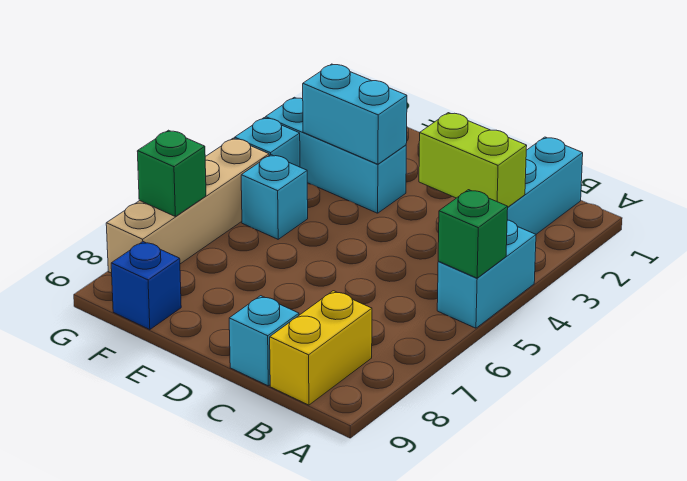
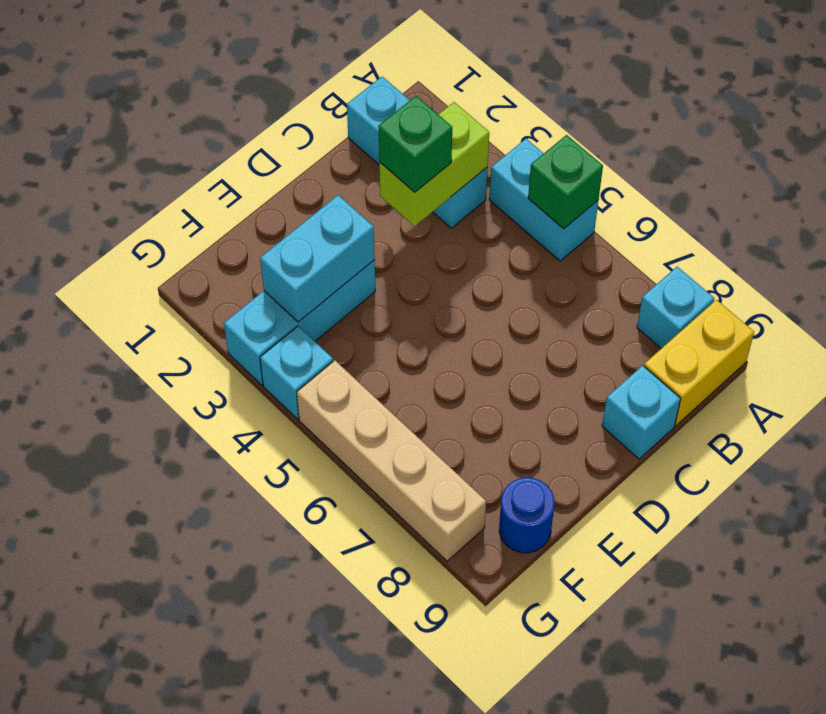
yellow 1x2 brick [270,291,372,405] -> yellow 1x2 brick turned to [644,300,754,426]
cyan 1x1 brick [241,155,308,239] -> cyan 1x1 brick moved to [637,267,714,348]
blue 1x1 brick [111,242,181,330] -> blue 1x1 round brick [499,478,554,553]
green 1x1 brick [137,130,206,216] -> green 1x1 brick moved to [378,96,452,192]

